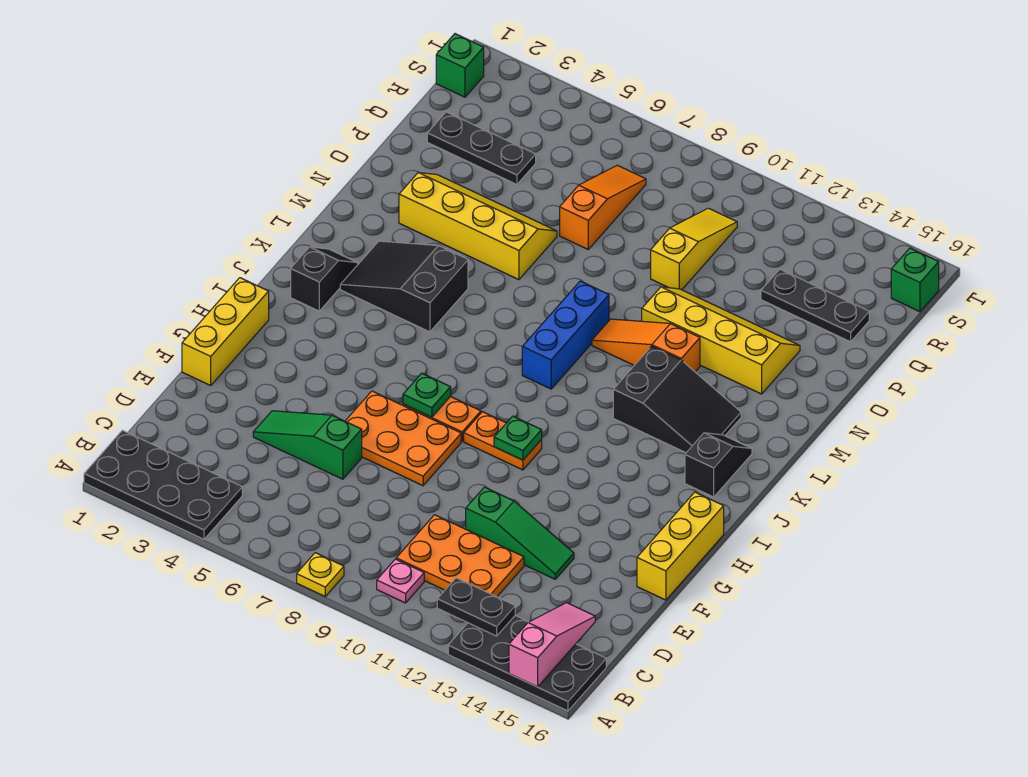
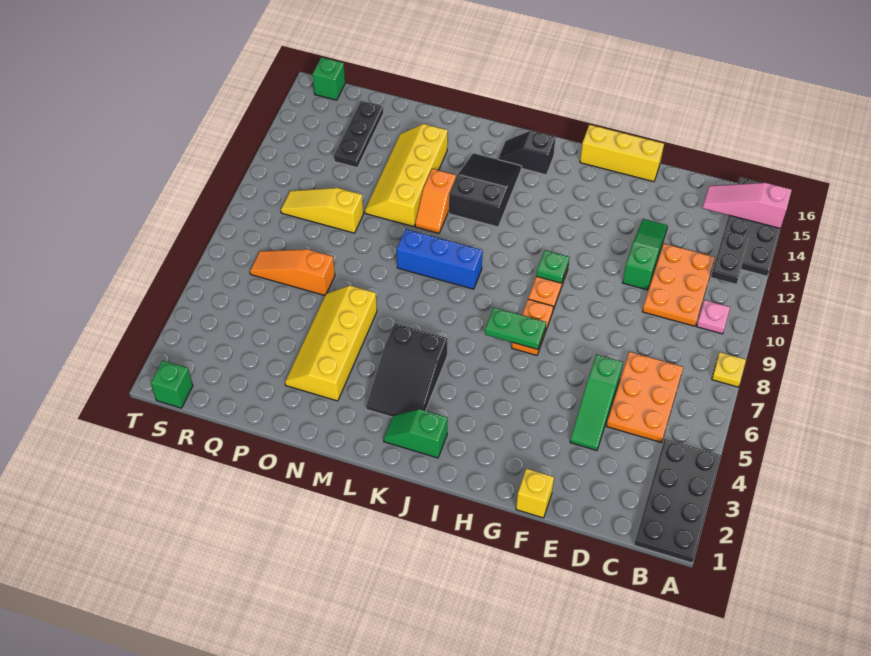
yellow 1x3 brick [182,278,269,385] -> yellow 1x1 brick [516,469,554,518]
orange 2x3 plate [345,391,461,486] -> orange 2x3 plate moved to [606,352,683,443]
green 1x1 plate [403,373,451,417] -> green 1x2 plate [485,307,546,350]
black 1x2 slope [291,247,358,311] -> green 1x2 slope [384,409,447,458]
orange 1x3 slope [592,319,700,372] -> orange 1x2 slope [415,169,456,233]
black 1x3 plate [427,112,536,184] -> none

